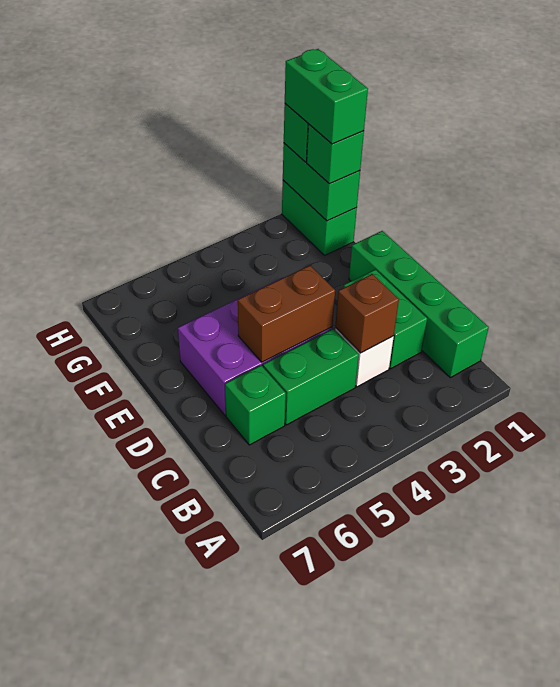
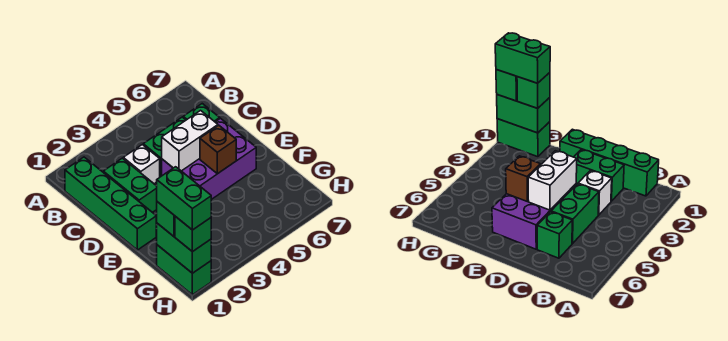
brown 1x1 brick [335,274,399,353] -> brown 1x1 brick moved to [200,126,236,174]
brown 1x2 brick [238,266,335,362] -> white 1x2 brick [162,111,218,171]

